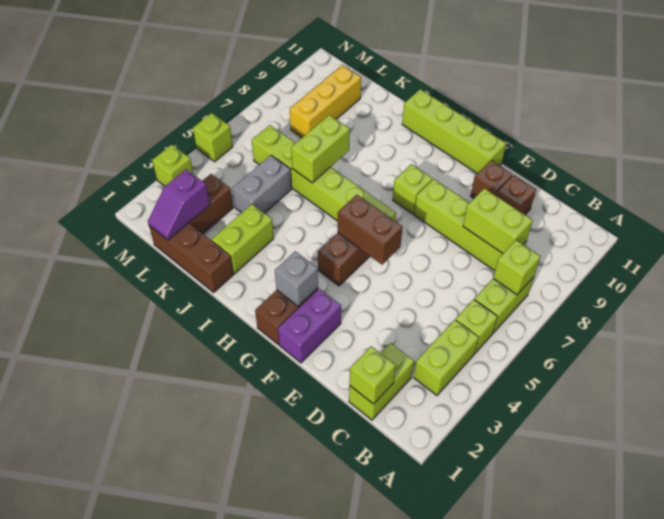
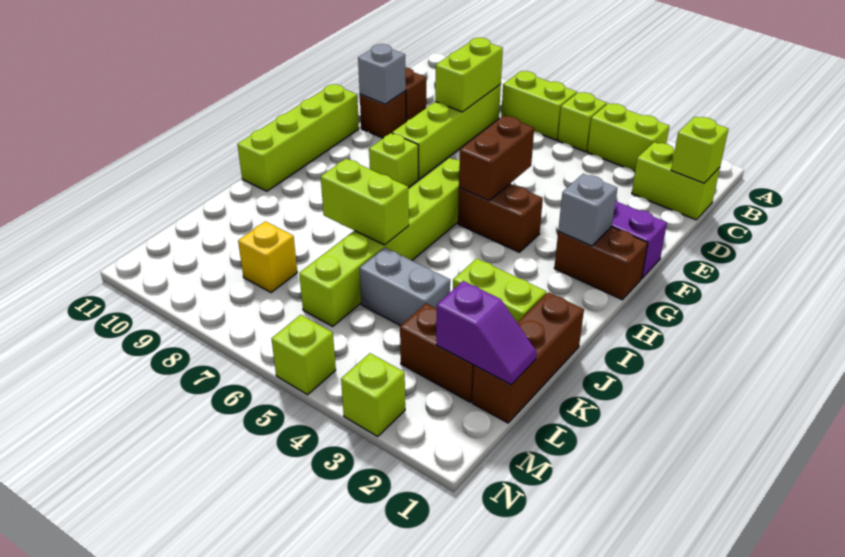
lime 1x1 brick [493,240,540,295] -> none
none -> grey 1x1 brick [358,44,406,104]
yellow 1x3 brick [290,65,361,137] -> yellow 1x1 brick [238,221,297,293]

